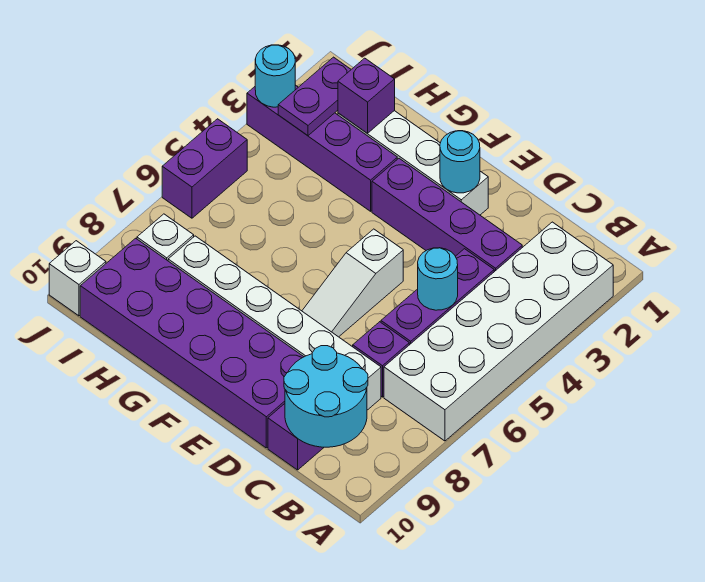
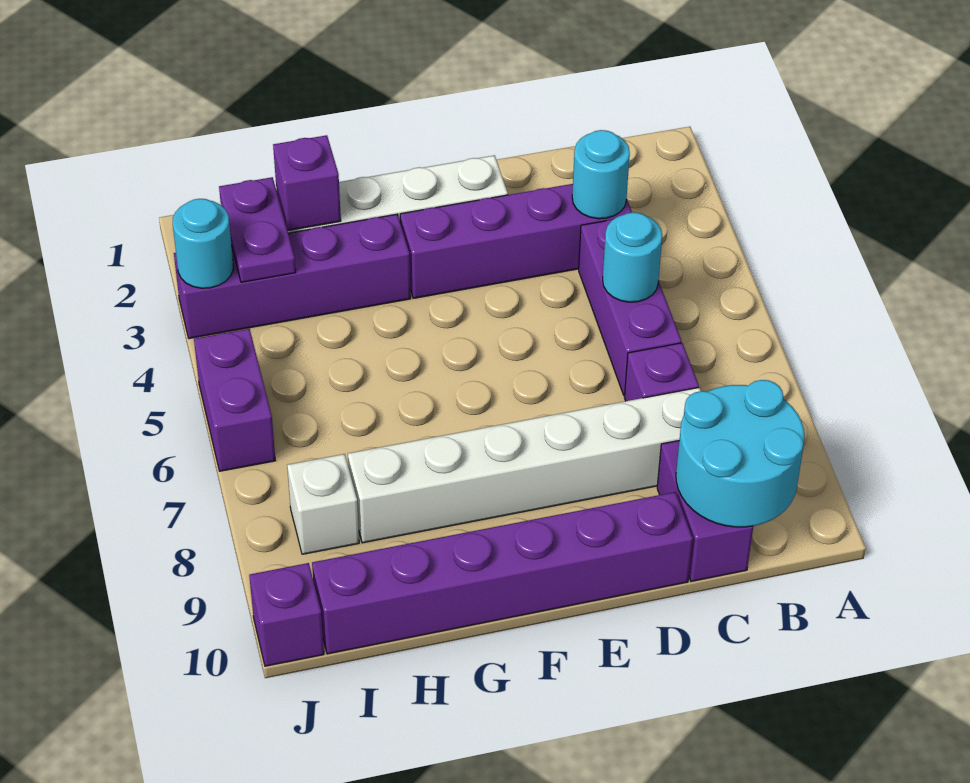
white 2x6 brick [384,222,613,441] -> none
purple 2x6 brick [80,238,303,448] -> purple 1x6 brick [312,492,693,654]
cyan 1x1 round brick [440,131,480,193] -> cyan 1x1 round brick moved to [572,130,630,219]
white 1x3 slope [302,229,403,337] -> none
white 1x1 brick [49,241,106,316] -> purple 1x1 brick [249,563,324,666]

